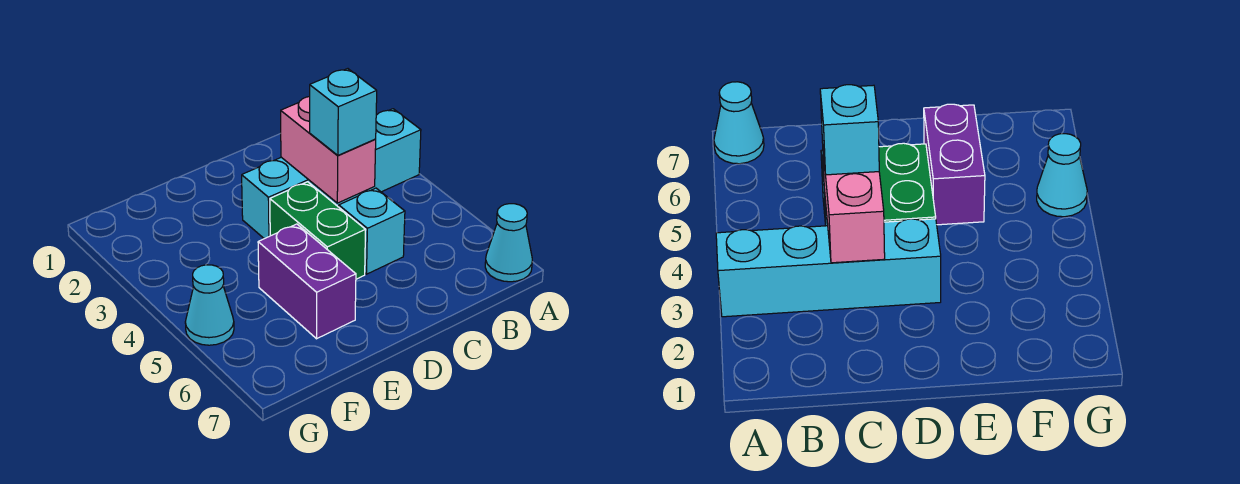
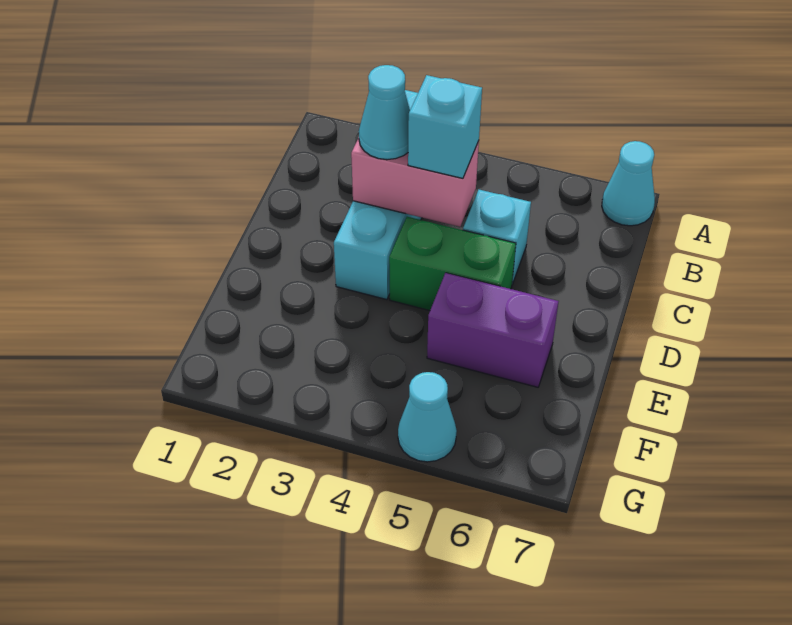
none -> cyan 1x1 cone [359,65,410,160]

